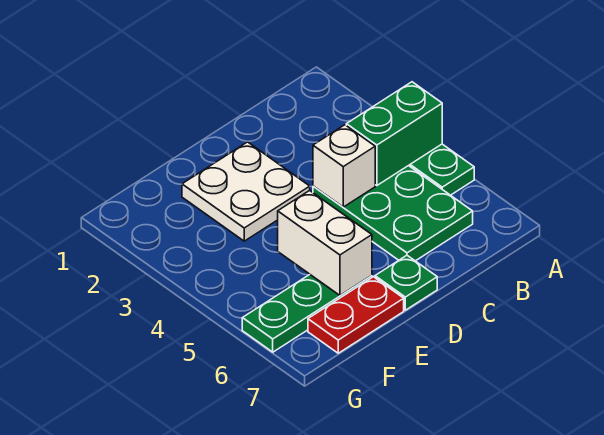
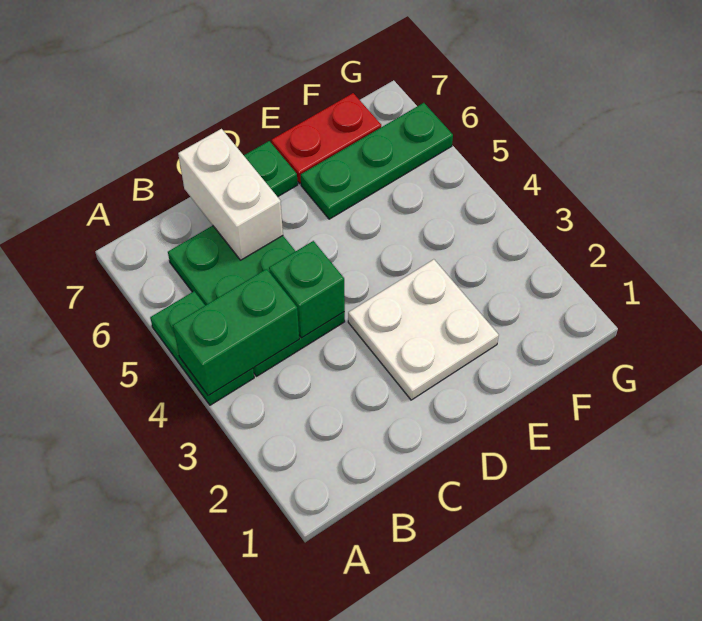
white 1x1 brick [313,125,375,207] -> green 1x1 brick [269,241,345,338]
white 1x2 brick [278,190,372,295] -> white 1x2 brick moved to [178,129,283,260]

